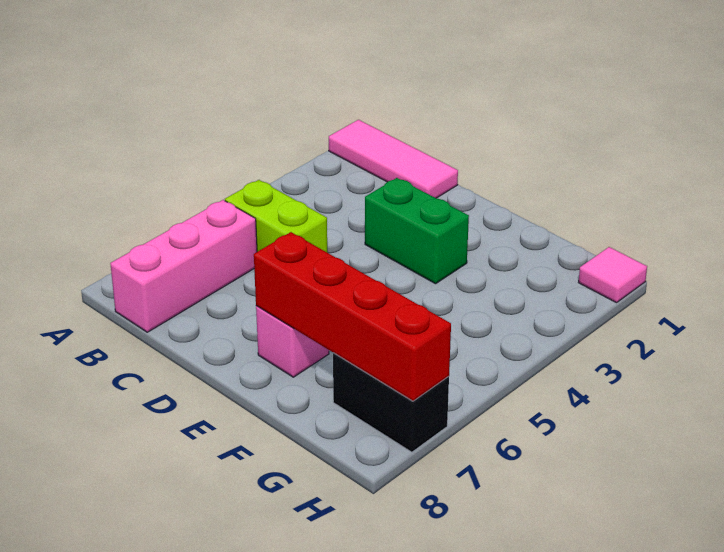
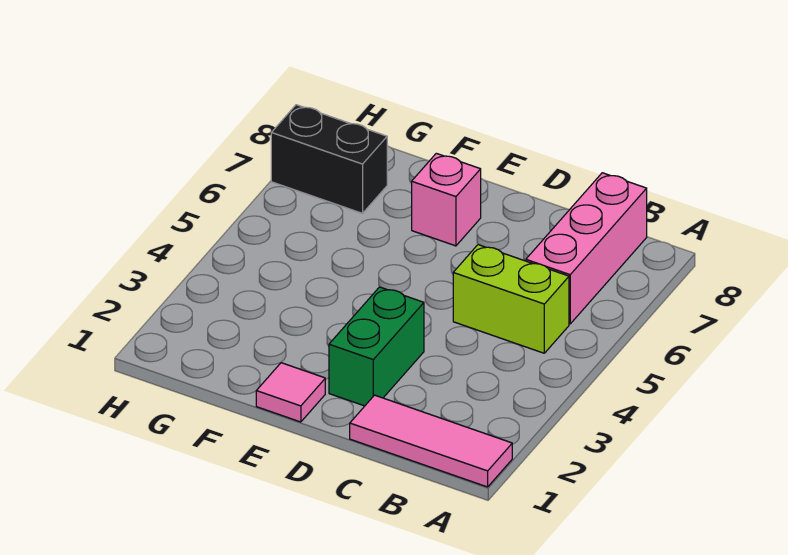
green 1x2 brick [365,178,469,284] -> green 1x2 brick turned to [329,287,424,406]
red 1x4 brick [254,232,451,401] -> none
pink 1x1 tile [579,247,647,303] -> pink 1x1 tile moved to [256,363,325,422]

